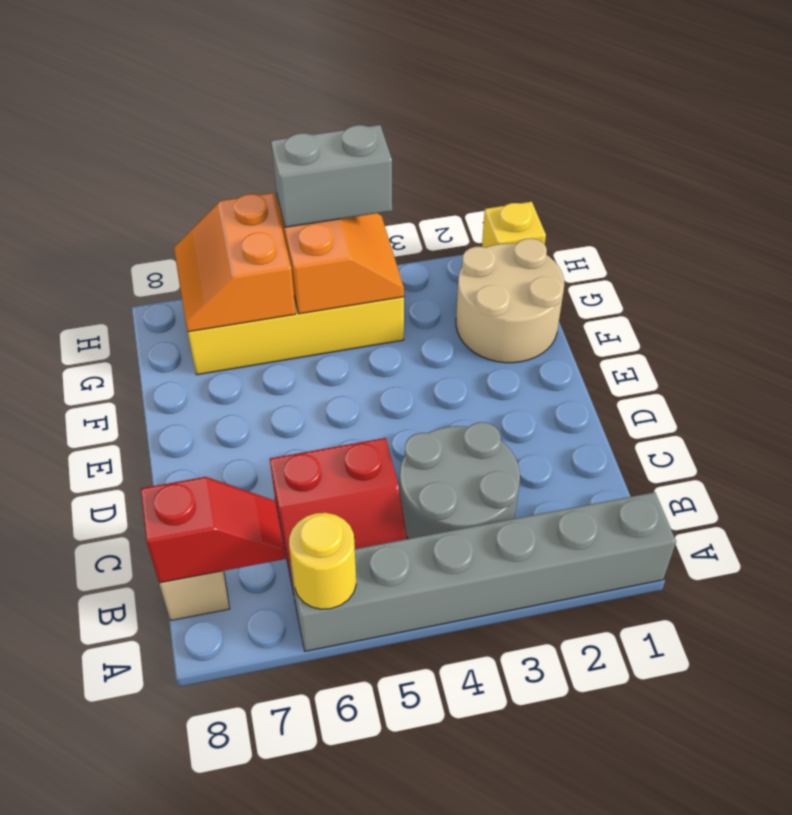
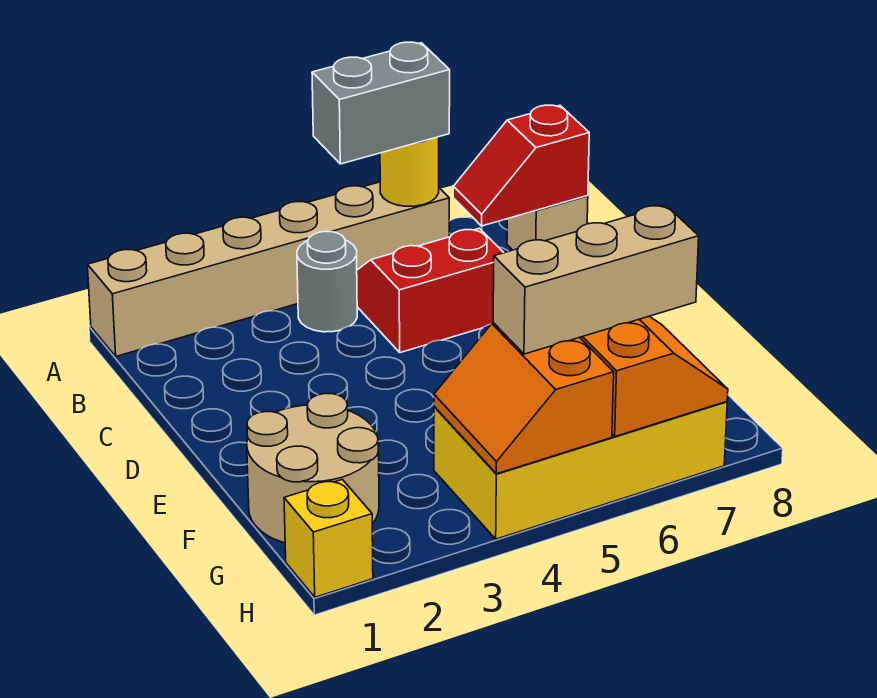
grey 1x6 brick [290,492,676,651] -> tan 1x6 brick [88,182,449,356]
grey 2x2 round brick [400,422,520,539] -> grey 1x1 round brick [297,231,357,332]
none -> tan 1x3 brick [493,206,699,354]
grey 1x2 brick [271,125,392,227] -> grey 1x2 brick moved to [312,42,450,164]

